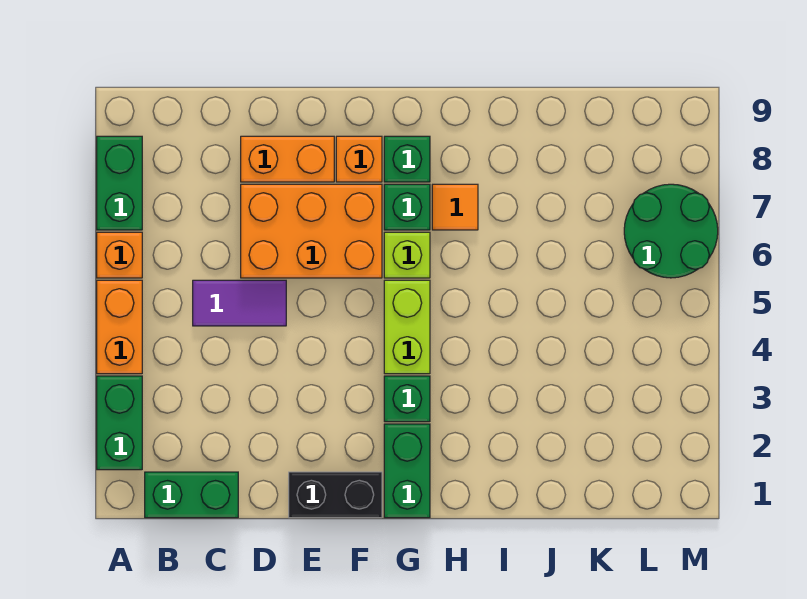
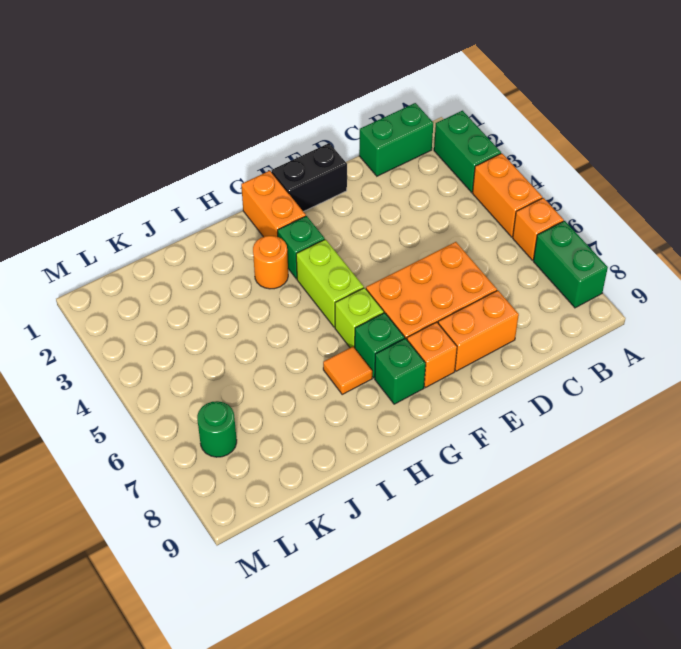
purple 1x2 tile [193,280,286,326] -> none
green 1x2 brick [384,424,430,518] -> orange 1x2 brick [241,171,306,237]
none -> orange 1x1 round brick [253,236,288,289]
green 2x2 round brick [624,184,718,278] -> green 1x1 round brick [197,401,237,457]

